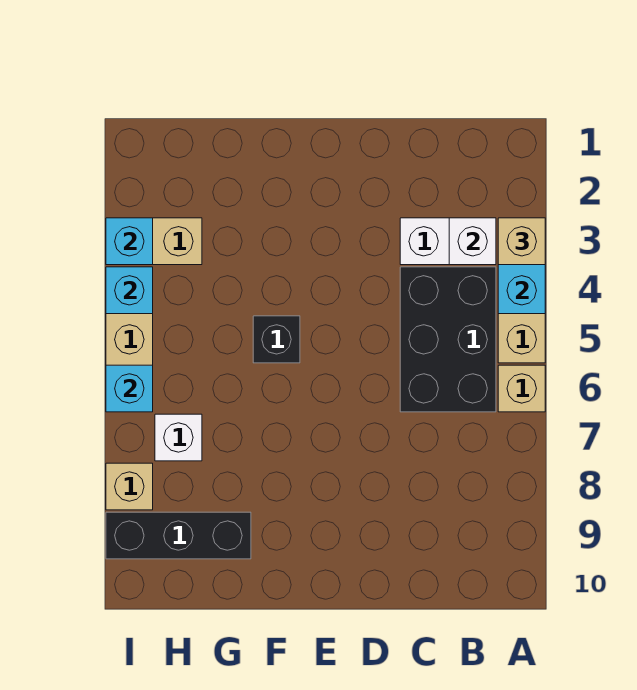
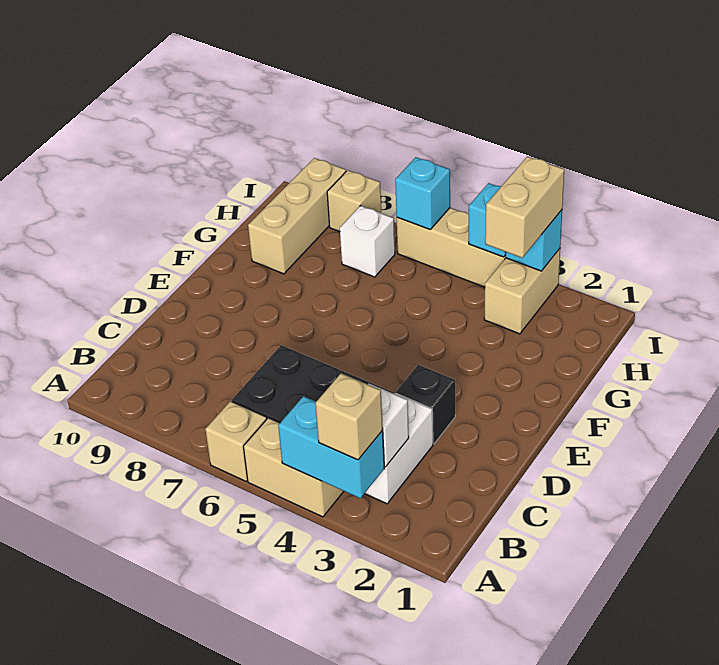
black 1x1 brick [253,316,300,363] -> black 1x1 brick moved to [396,365,455,444]
black 1x3 brick [106,512,251,559] -> tan 1x3 brick [248,158,346,274]
none -> tan 1x2 brick [485,156,564,258]

